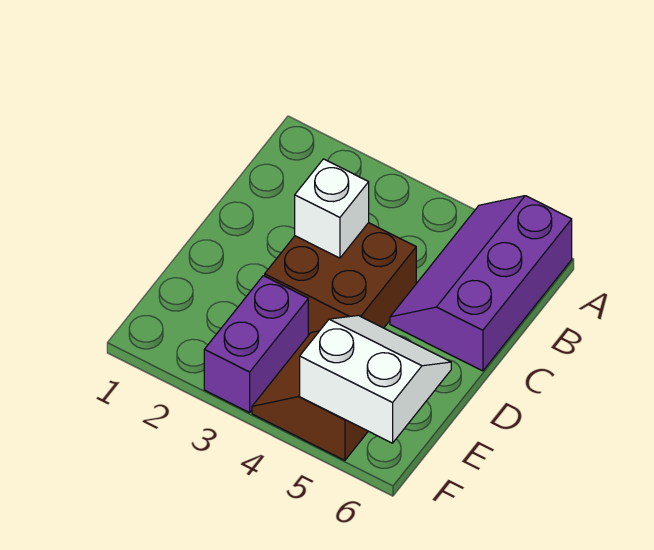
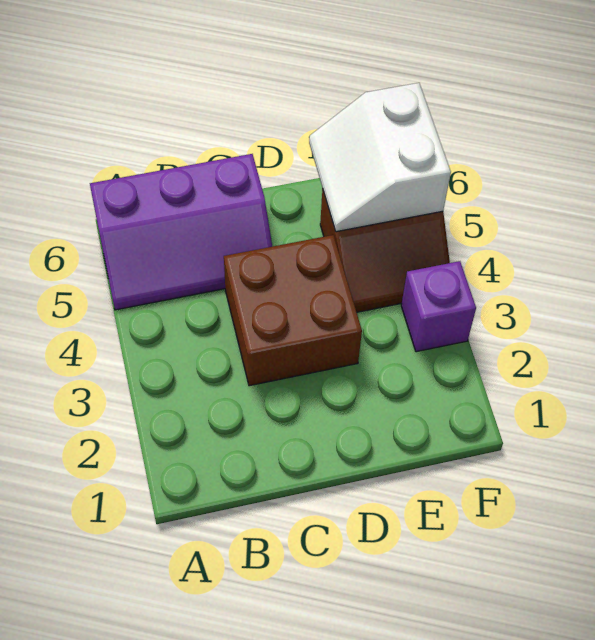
white 1x1 brick [295,159,369,258] -> none
purple 1x2 brick [204,276,308,413] -> purple 1x1 brick [401,261,476,352]

